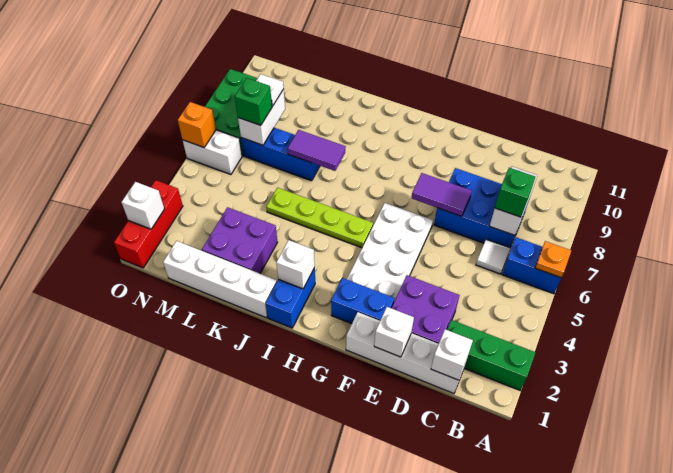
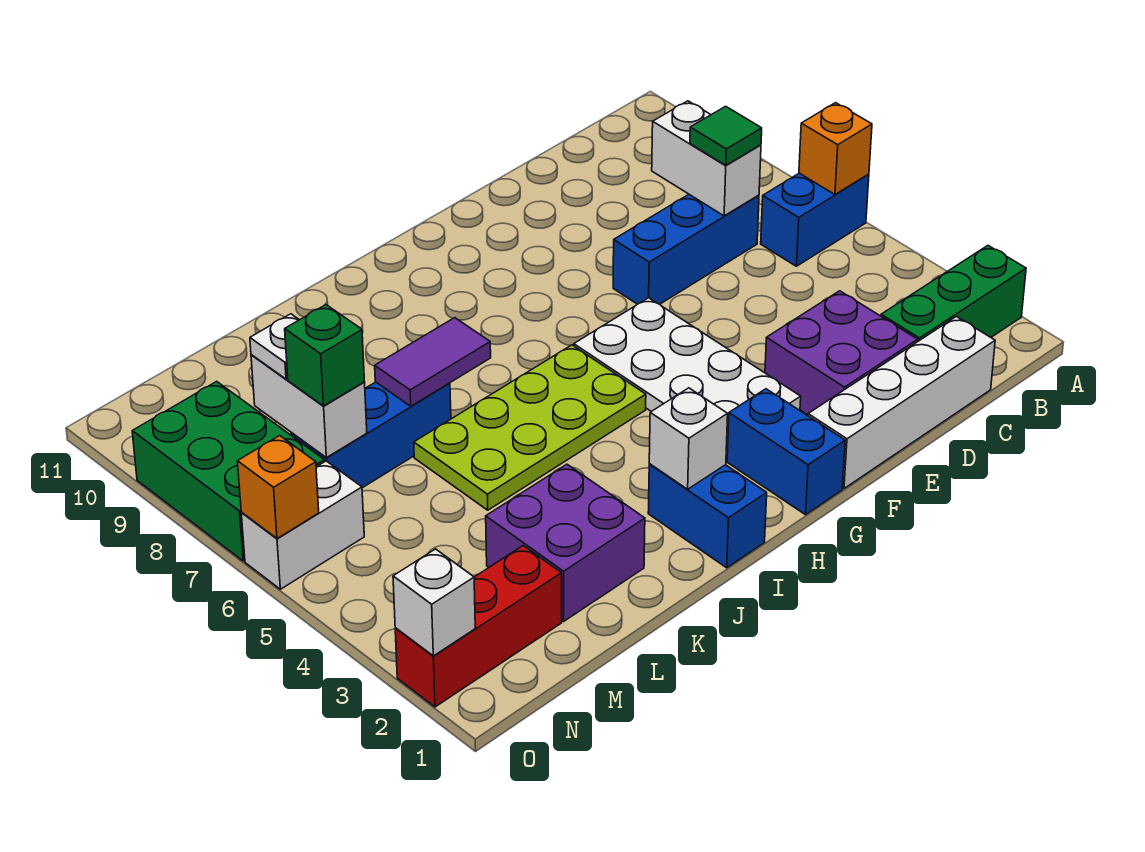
orange 1x1 plate [535,241,571,278] -> orange 1x1 brick [799,103,872,194]
white 1x1 brick [431,329,473,380] -> none
white 1x1 tile [476,239,511,274] -> none
blue 2x3 brick [434,168,529,248] -> blue 1x3 brick [613,195,759,304]
green 1x1 brick [495,168,536,217] -> green 1x1 tile [690,106,762,165]
white 1x1 brick [374,307,414,357] -> none
purple 1x2 tile [412,173,472,216] -> none
blue 1x2 brick [331,278,395,324] -> blue 1x2 brick turned to [727,389,845,515]
lime 1x4 plate [266,188,373,248] -> lime 2x4 plate [414,345,646,510]
white 1x4 brick [163,241,277,318] -> none
red 1x3 brick [114,180,183,268] -> red 1x3 brick turned to [395,546,562,707]

